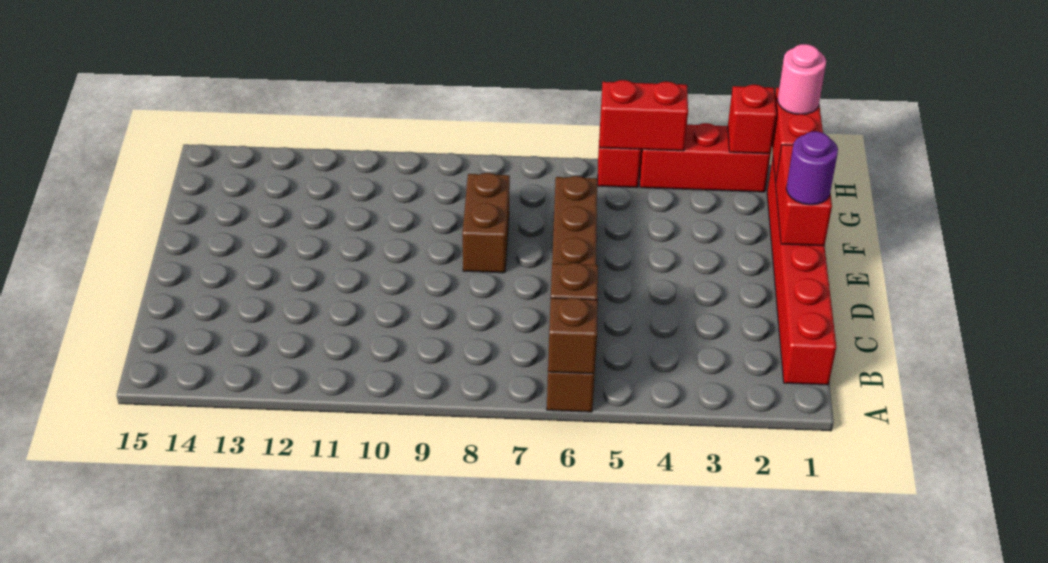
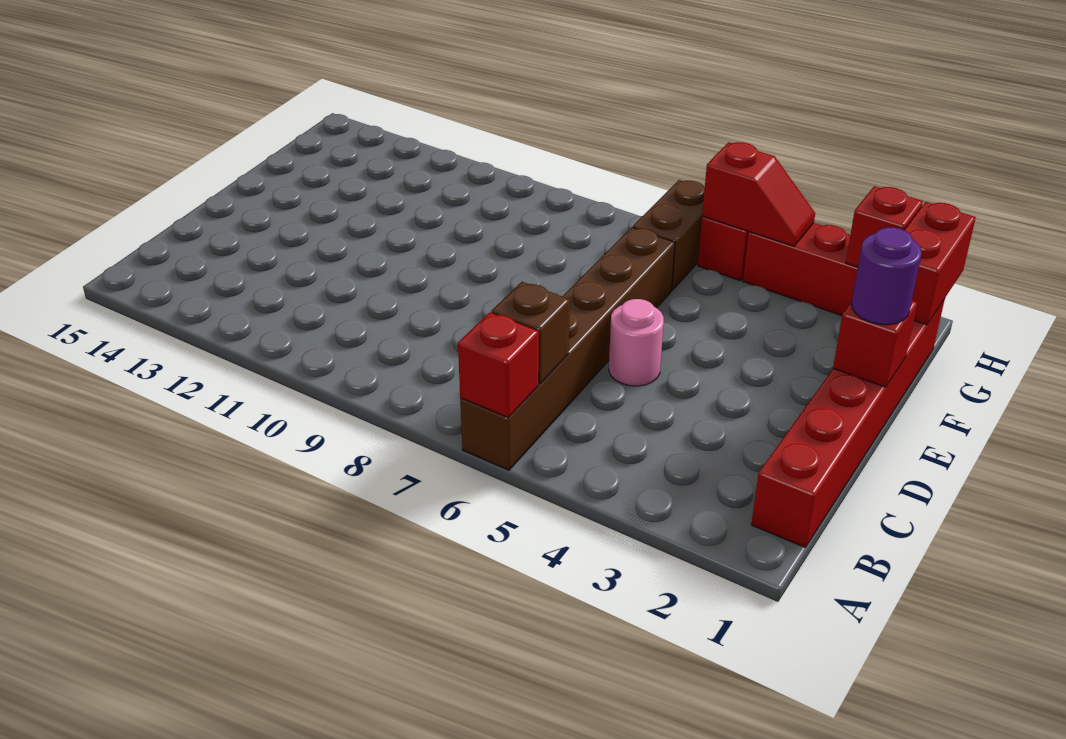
brown 1x1 brick [548,298,598,374] -> red 1x1 brick [458,312,539,418]
red 1x2 brick [776,145,832,246] -> red 1x1 brick [833,300,917,387]
brown 1x2 brick [462,173,510,273] -> brown 1x2 brick moved to [633,180,705,290]
pink 1x1 round brick [777,44,826,114] -> pink 1x1 round brick moved to [609,299,664,386]
red 1x2 brick [600,80,688,151] -> red 1x2 slope [702,142,815,246]

